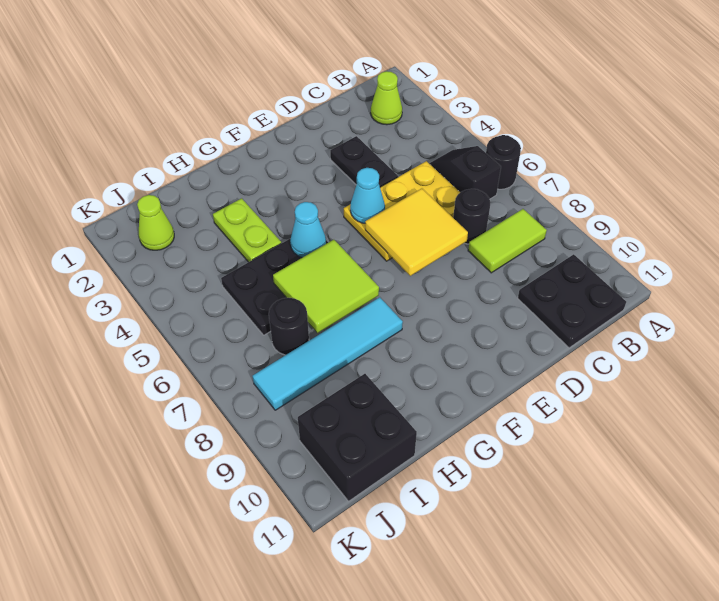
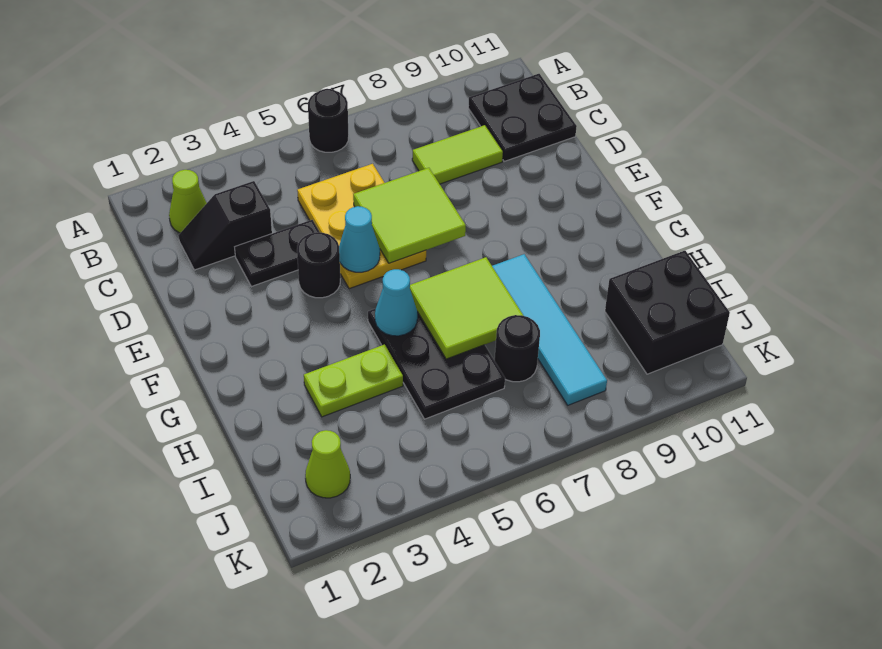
black 1x2 slope [429,146,501,199] -> black 1x2 slope moved to [179,181,272,270]
lime 1x2 tile [468,209,547,273] -> lime 1x2 tile turned to [412,125,503,184]
black 1x1 round brick [453,189,491,244] -> black 1x1 round brick moved to [297,232,340,298]
yellow 2x2 tile [365,189,468,276] -> lime 2x2 tile [353,168,466,263]

